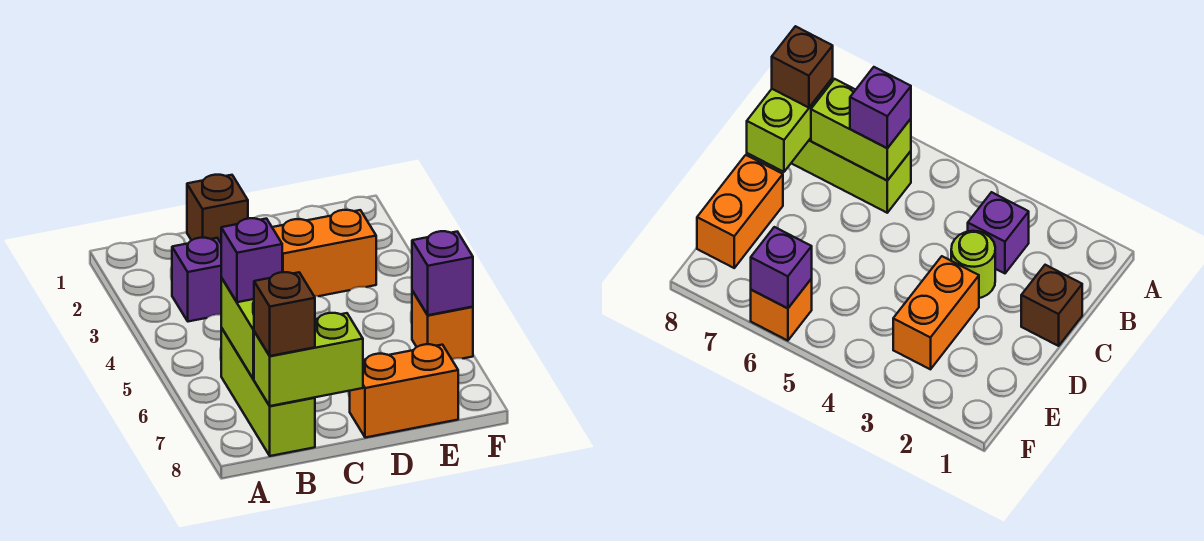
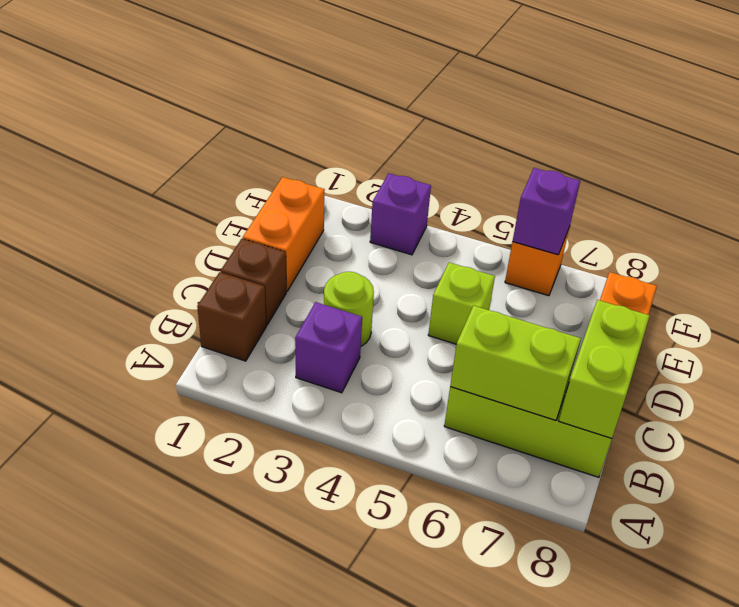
purple 1x1 brick [221,218,282,302] -> purple 1x1 brick moved to [370,173,431,255]
brown 1x1 brick [254,272,315,356] -> brown 1x1 brick moved to [197,272,266,361]
orange 1x2 brick [272,210,376,296] -> orange 1x2 brick moved to [243,177,325,291]
none -> lime 1x1 brick [428,263,495,344]

